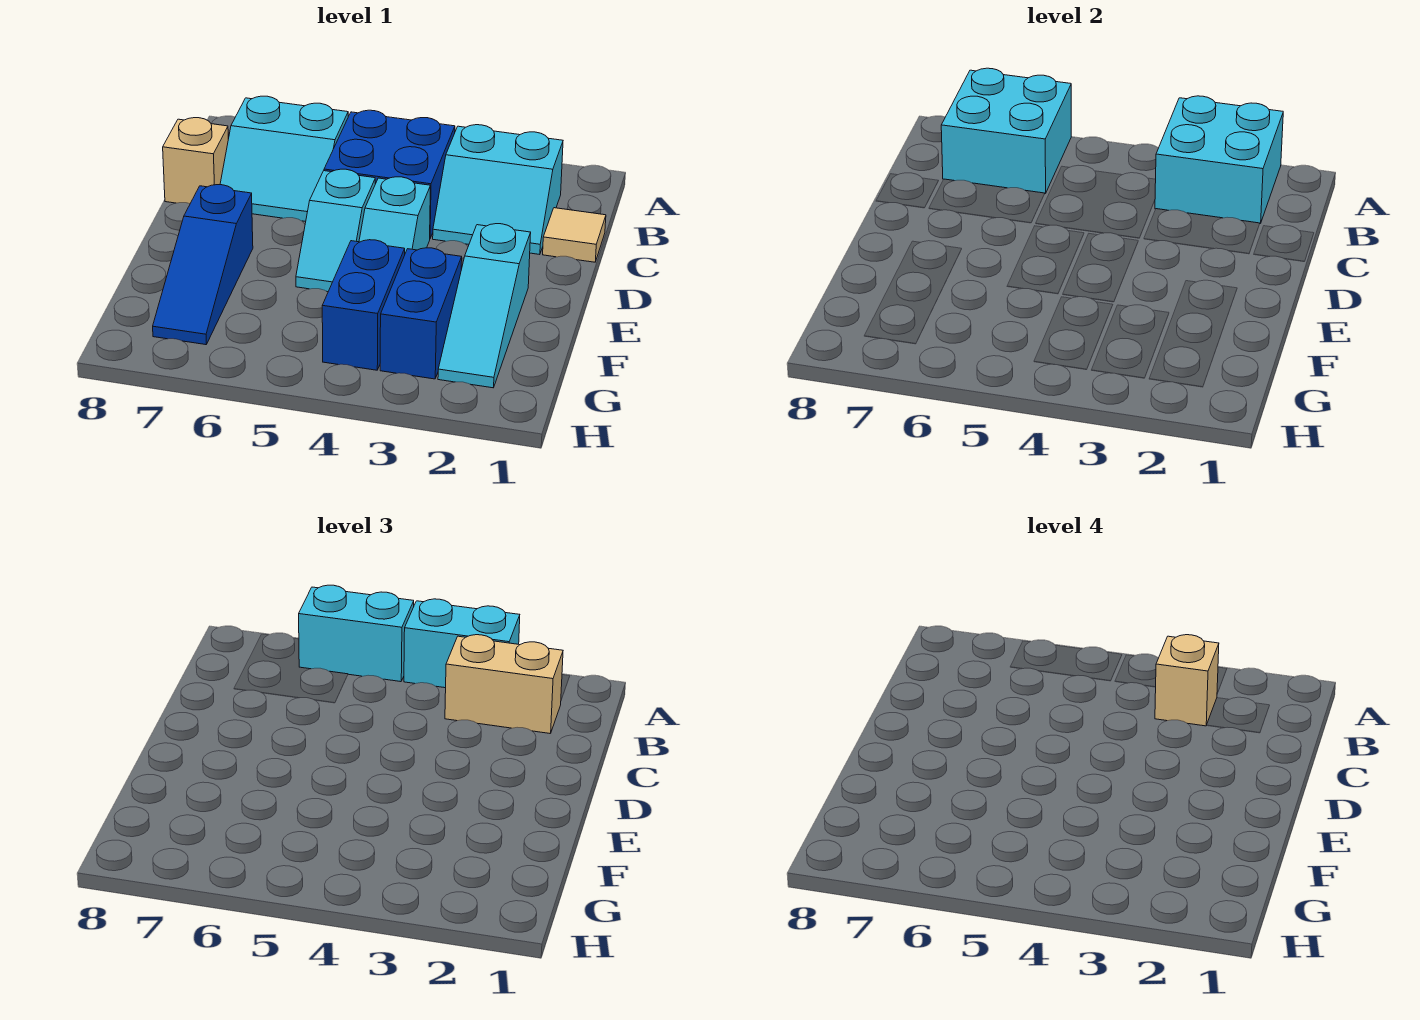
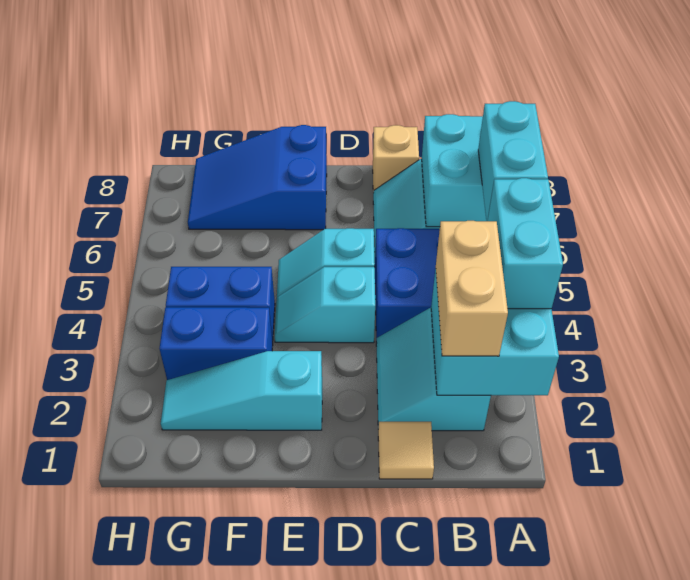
tan 1x1 brick [1155,635,1219,726] -> none
blue 1x3 slope [153,185,253,345] -> blue 2x3 slope [188,125,327,230]

